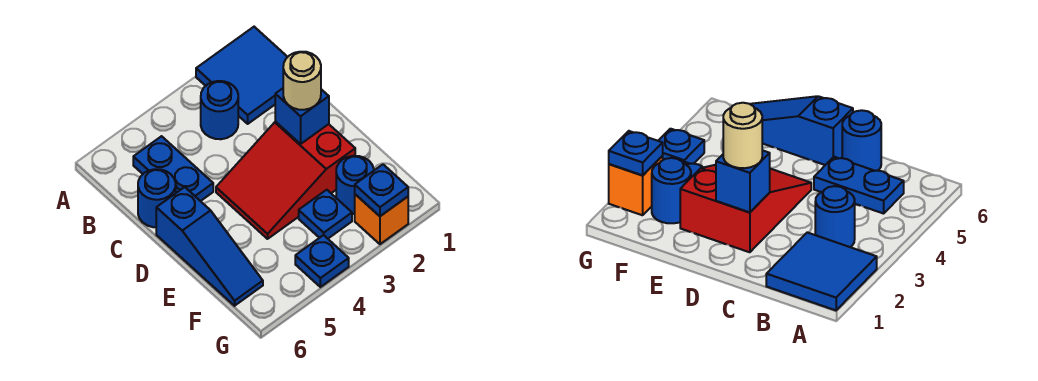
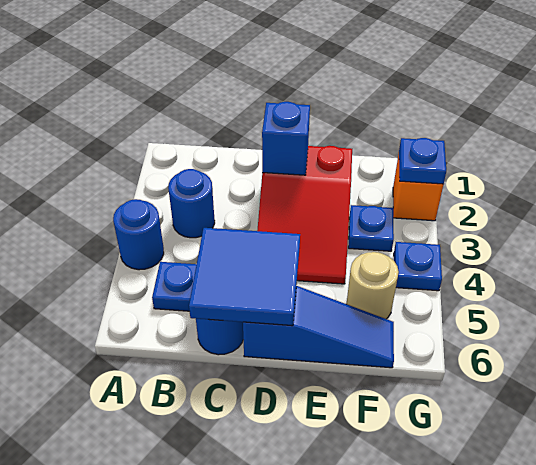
blue 2x2 tile [196,27,287,124] -> blue 2x2 tile moved to [189,228,300,326]
tan 1x1 round brick [283,52,321,110] -> tan 1x1 round brick moved to [347,252,399,319]
blue 1x1 round brick [336,156,374,214] -> blue 1x1 round brick moved to [113,199,164,270]

